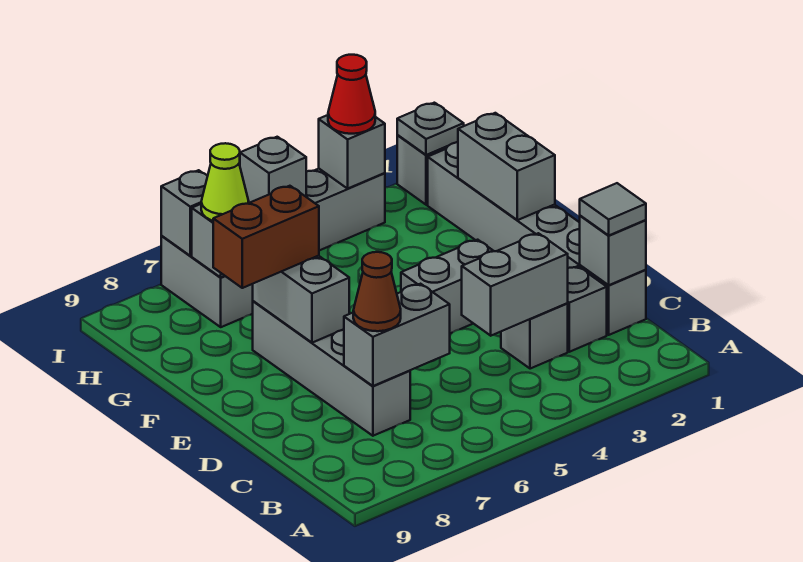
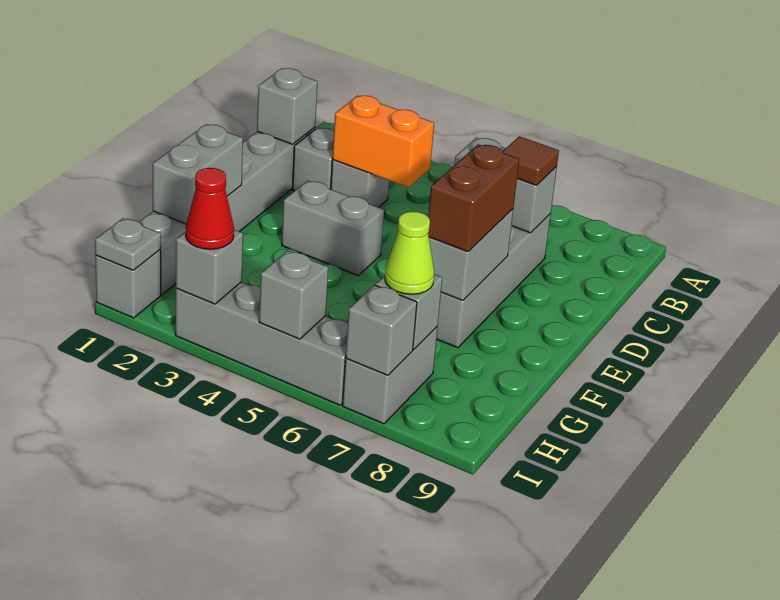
grey 1x1 tile [580,183,646,235] -> none
grey 1x2 brick [462,233,568,336] -> orange 1x2 brick [333,96,434,187]
brown 1x1 cone [353,252,401,331] -> brown 1x1 tile [503,136,559,185]
brown 1x2 brick [213,186,319,288] -> brown 1x2 brick turned to [428,144,519,252]

